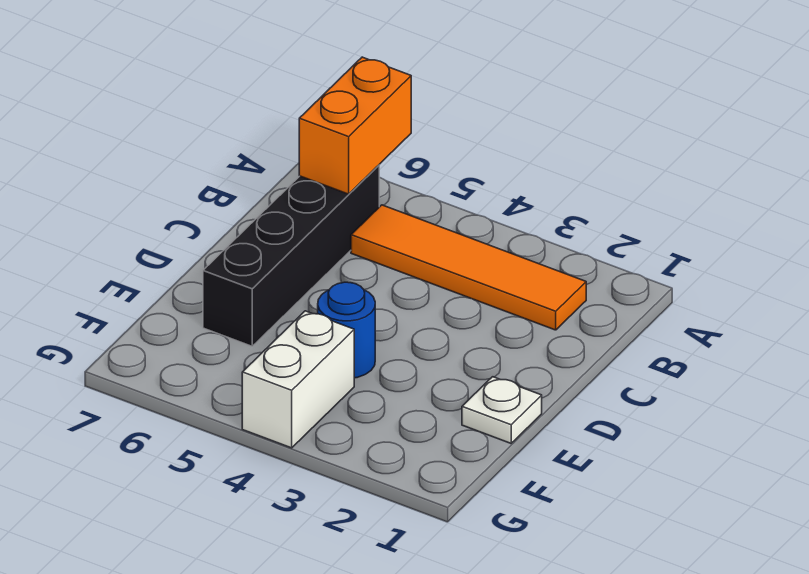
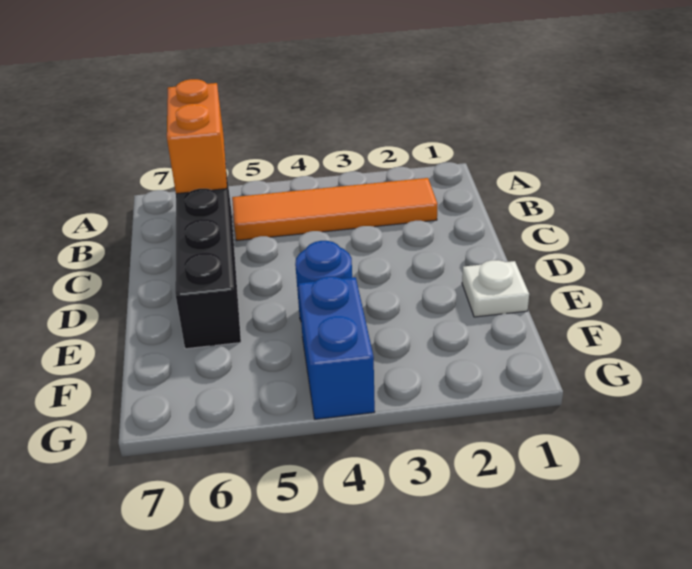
white 1x2 brick [242,311,354,448] -> blue 1x2 brick [298,277,375,419]

